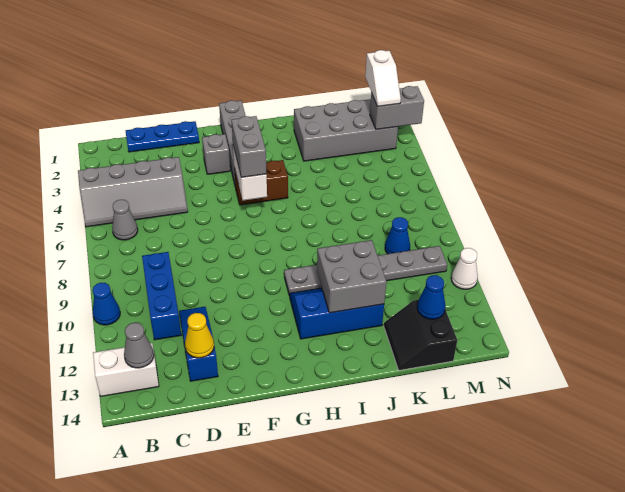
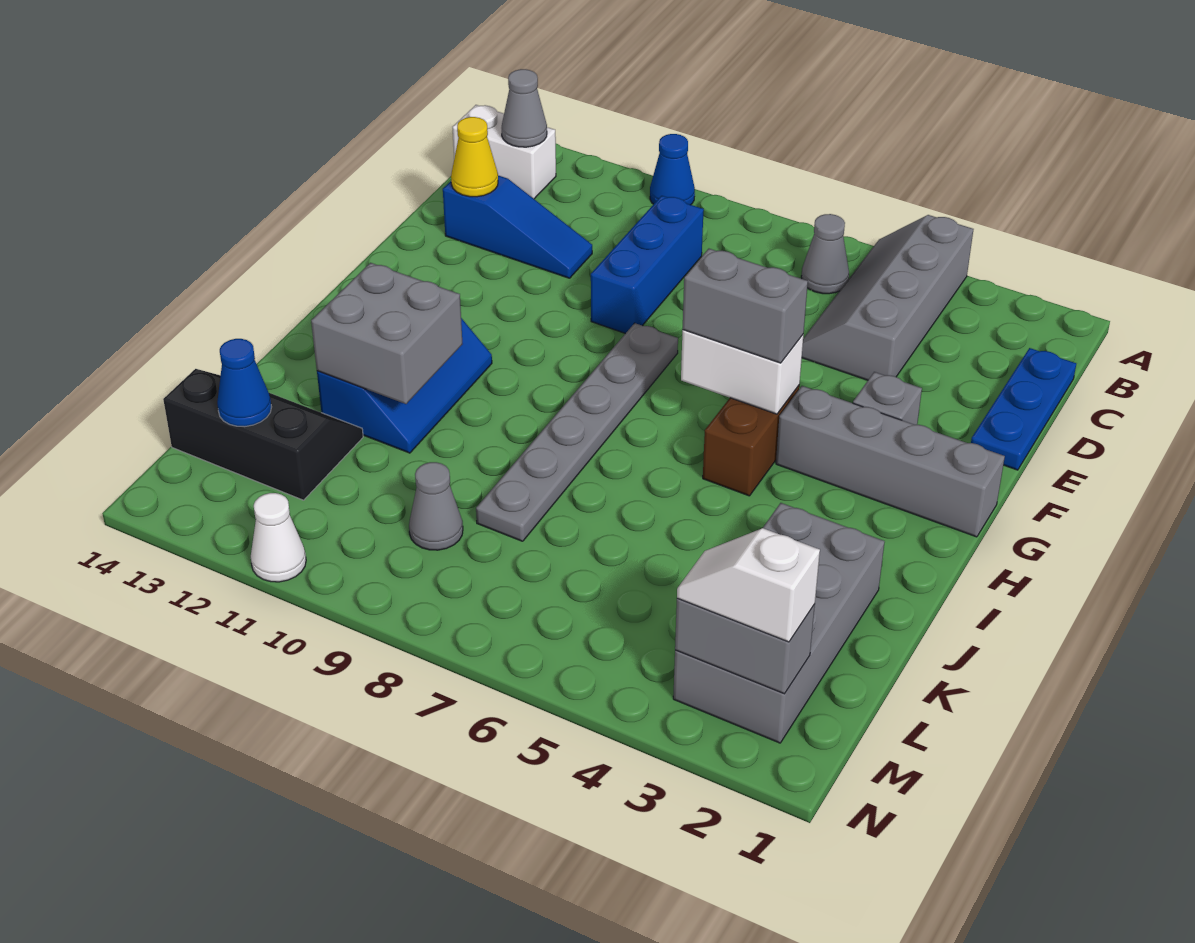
white 1x2 brick [93,343,159,396] -> white 1x2 brick turned to [453,105,556,199]
blue 1x3 brick [142,252,181,340] -> blue 1x3 brick turned to [591,196,704,334]
grey 1x6 plate [284,246,447,296] -> grey 1x6 plate moved to [476,323,678,541]
black 2x2 slope [384,300,457,370] -> black 2x3 slope [163,369,363,500]
blue 1x1 cone [385,217,410,254] -> grey 1x1 cone [409,462,463,550]
grey 1x2 brick [370,86,424,129] -> grey 1x2 brick turned to [675,598,815,694]

